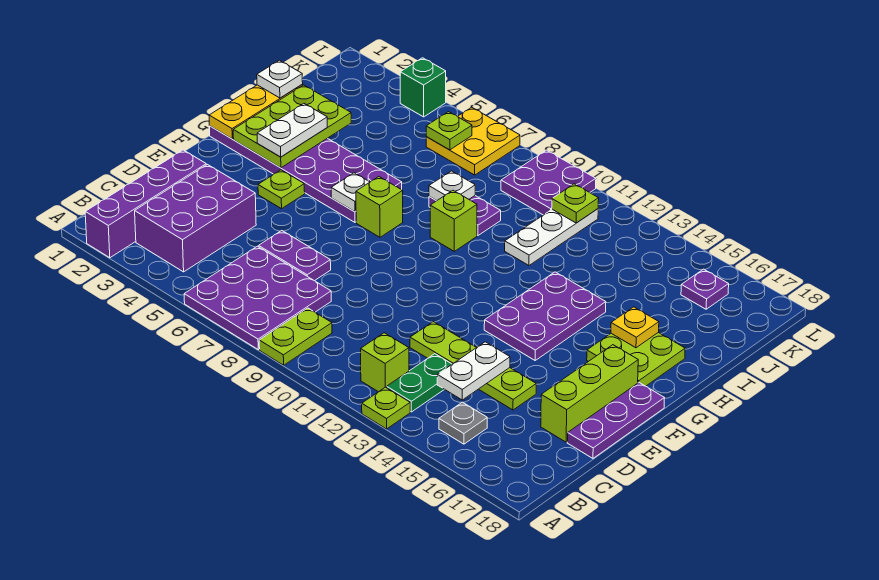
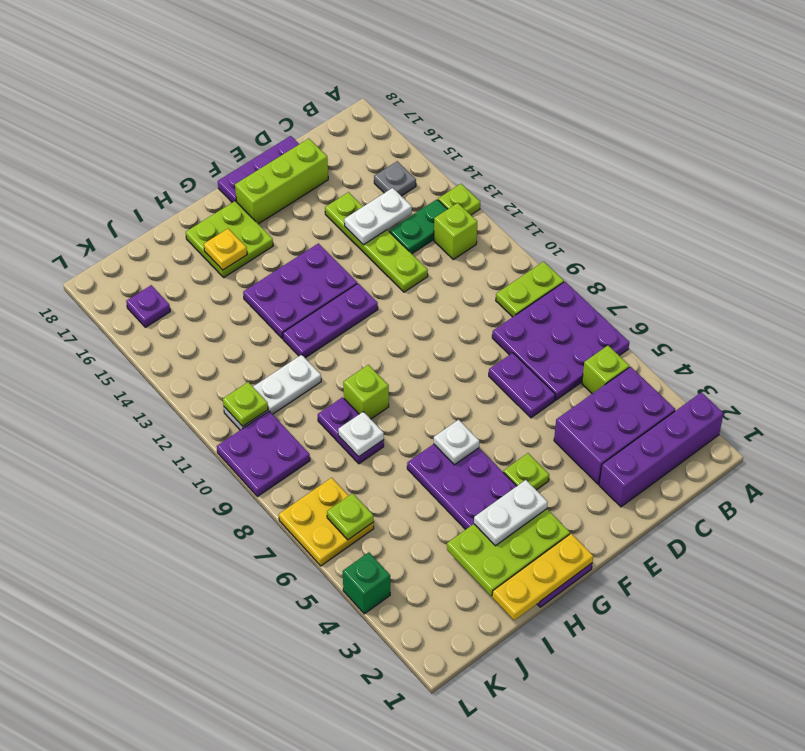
none -> purple 1x3 plate [283,283,378,358]
lime 1x1 brick [356,177,403,237] -> lime 1x1 brick moved to [582,346,629,394]
white 1x1 plate [257,60,303,98] -> none

